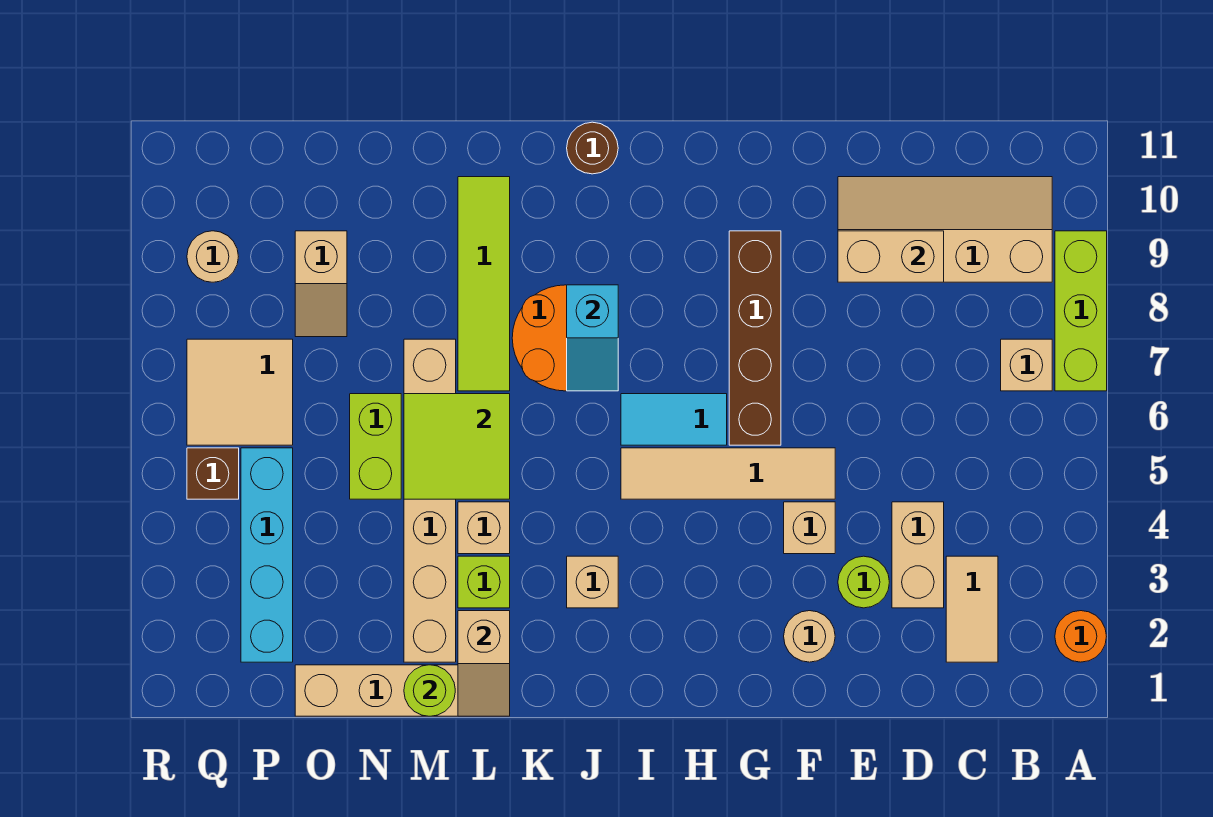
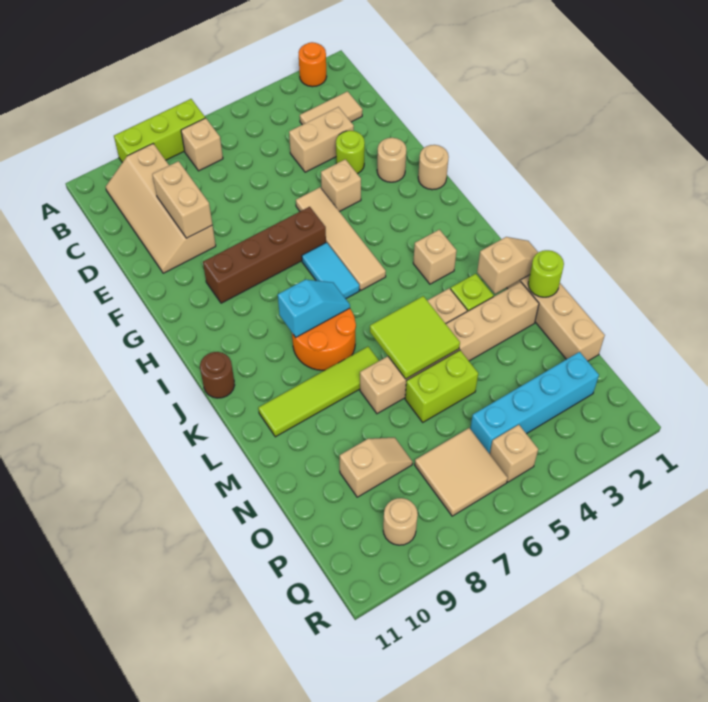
none -> tan 1x1 round brick [418,145,449,190]
brown 1x1 brick [187,448,239,499] -> tan 1x1 brick [490,425,538,482]

